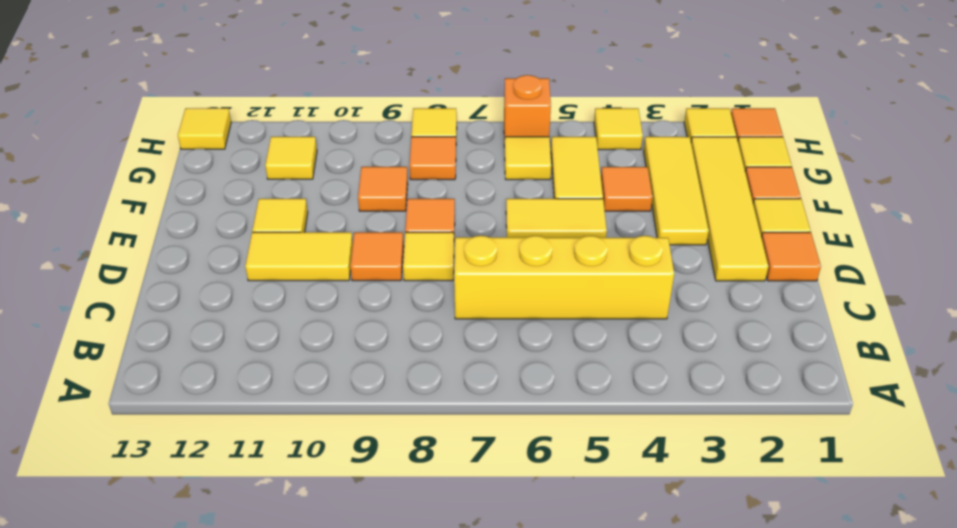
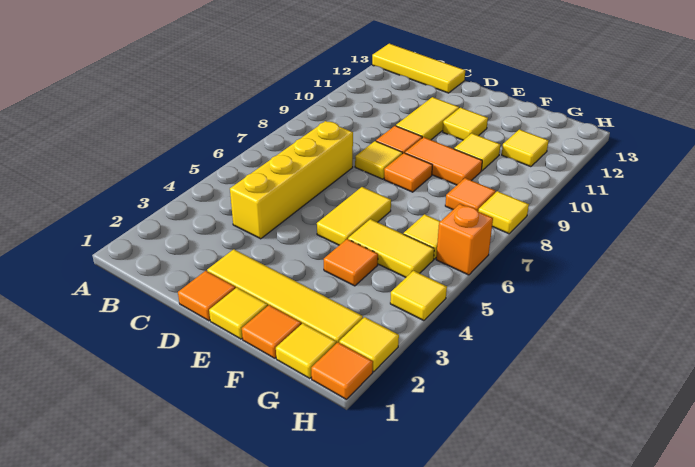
yellow 1x3 tile [644,137,709,245] -> yellow 1x3 tile moved to [372,44,465,93]
orange 1x1 tile [358,167,408,211] -> orange 1x2 tile [405,137,482,185]
yellow 1x1 tile [178,108,231,149] -> yellow 1x1 tile moved to [454,133,500,171]

